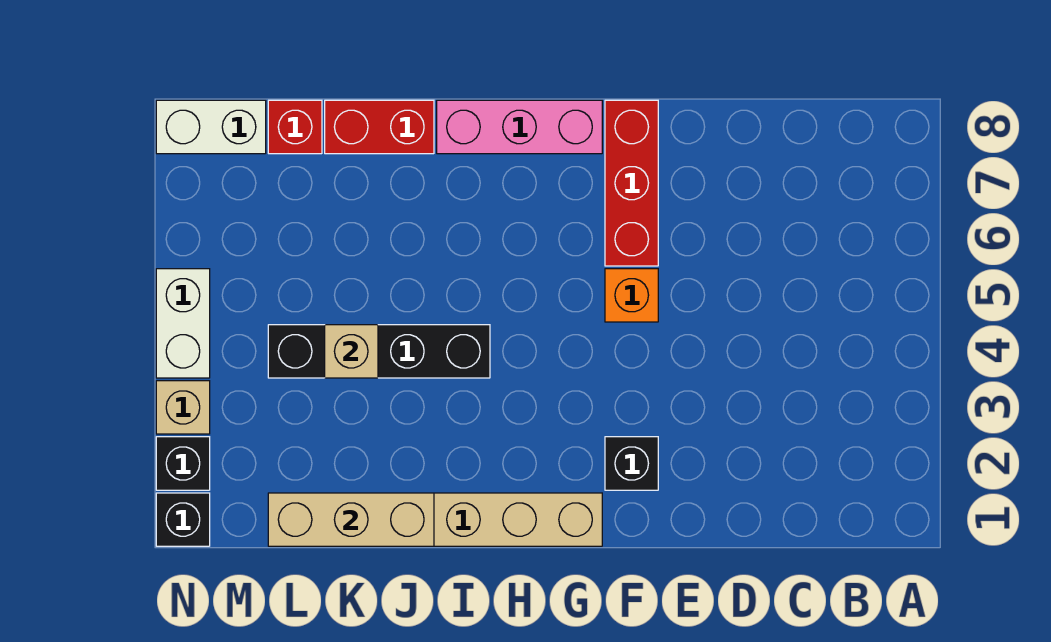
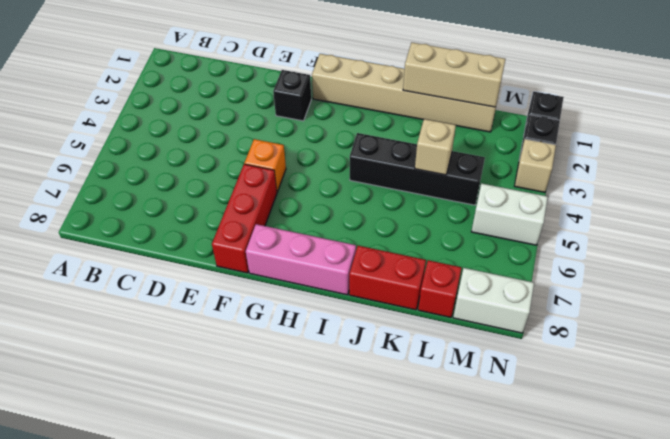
white 1x2 brick [156,269,210,378] -> white 1x2 brick turned to [471,184,548,245]

